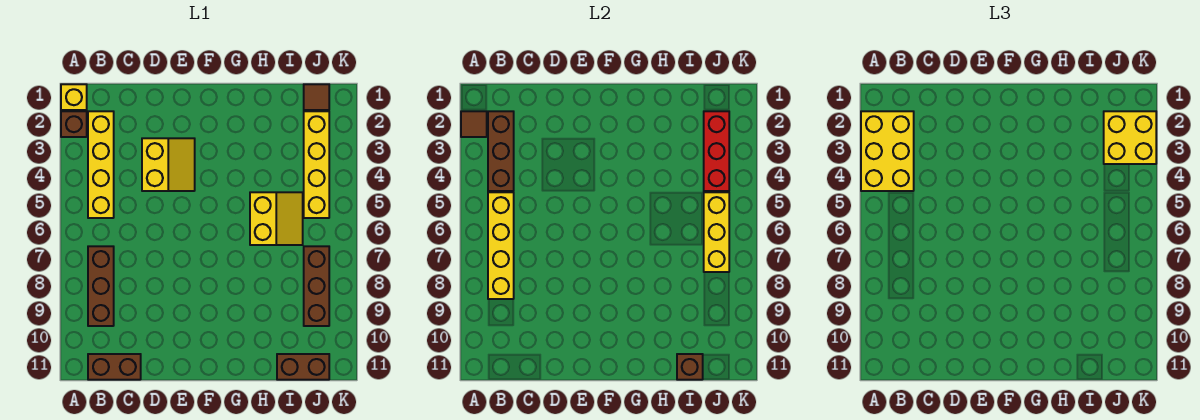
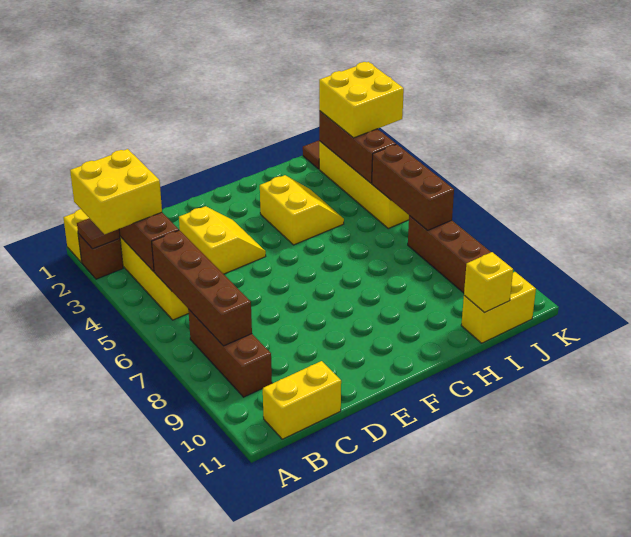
yellow 2x3 brick [861,111,914,191] -> yellow 2x2 brick [70,149,162,234]
yellow 1x4 brick [488,192,514,299] -> brown 1x4 brick [152,230,252,346]
brown 1x2 brick [88,354,141,380] -> yellow 1x2 brick [263,361,341,439]
yellow 2x2 slope [250,192,303,245] -> yellow 2x2 slope moved to [260,175,344,245]
brown 1x2 brick [277,354,329,380] -> yellow 1x2 brick [461,272,536,343]
brown 1x1 brick [677,354,703,380] -> yellow 1x1 brick [464,252,513,313]
red 1x3 brick [704,111,729,191] -> brown 1x3 brick [319,111,396,183]
yellow 1x3 brick [704,192,729,272] -> brown 1x3 brick [372,144,454,230]

